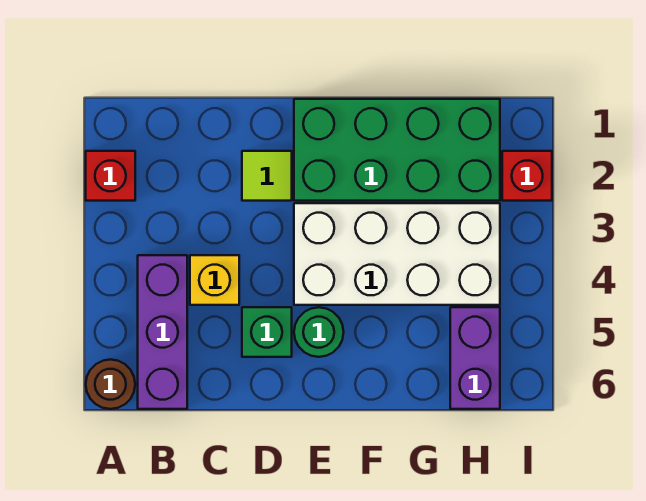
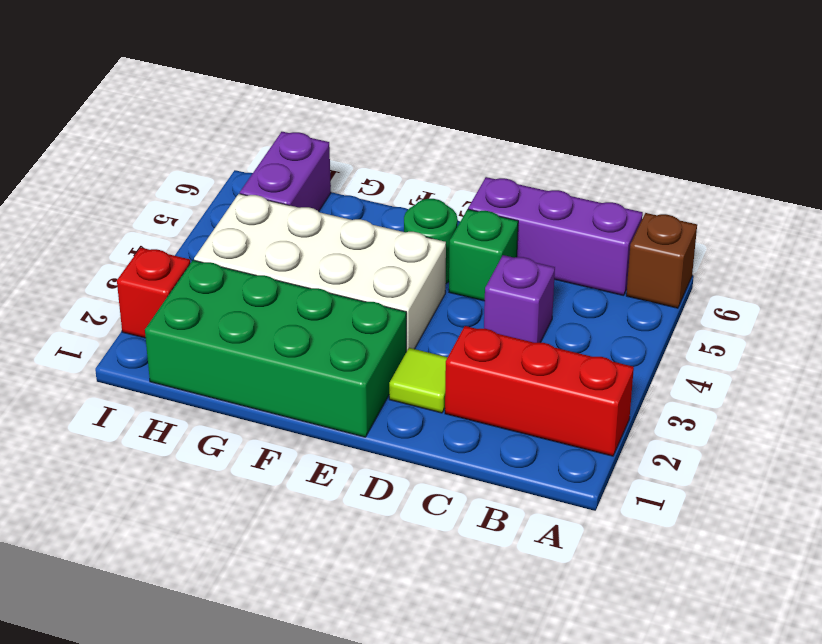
red 1x1 brick [86,151,135,201] -> red 1x3 brick [445,326,634,456]
brown 1x1 round brick [86,360,135,409] -> brown 1x1 brick [626,213,697,308]
purple 1x3 brick [138,255,187,409] -> purple 1x3 brick turned to [468,177,643,296]
yellow 1x1 brick [190,255,239,305] -> purple 1x1 brick [484,255,555,343]

